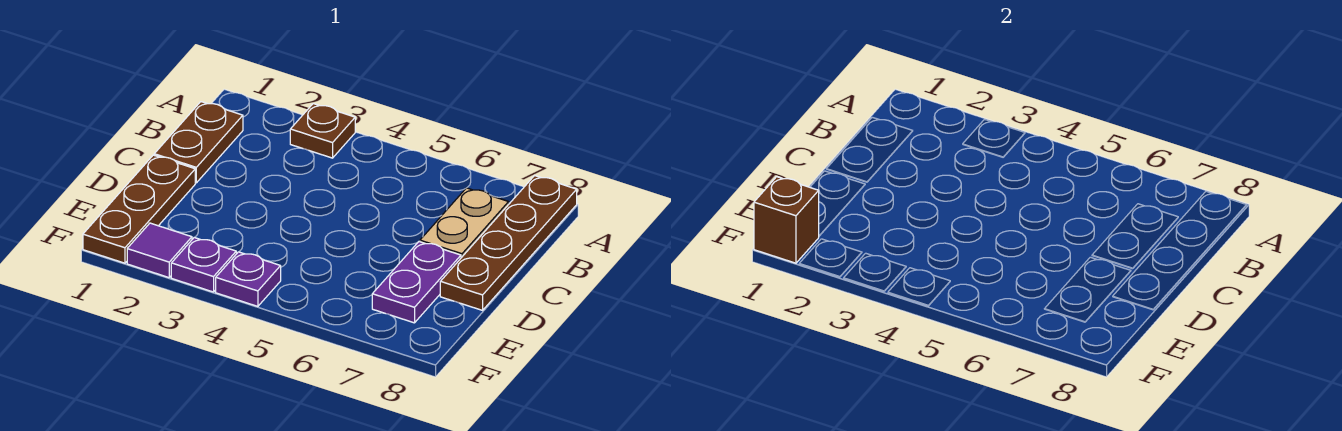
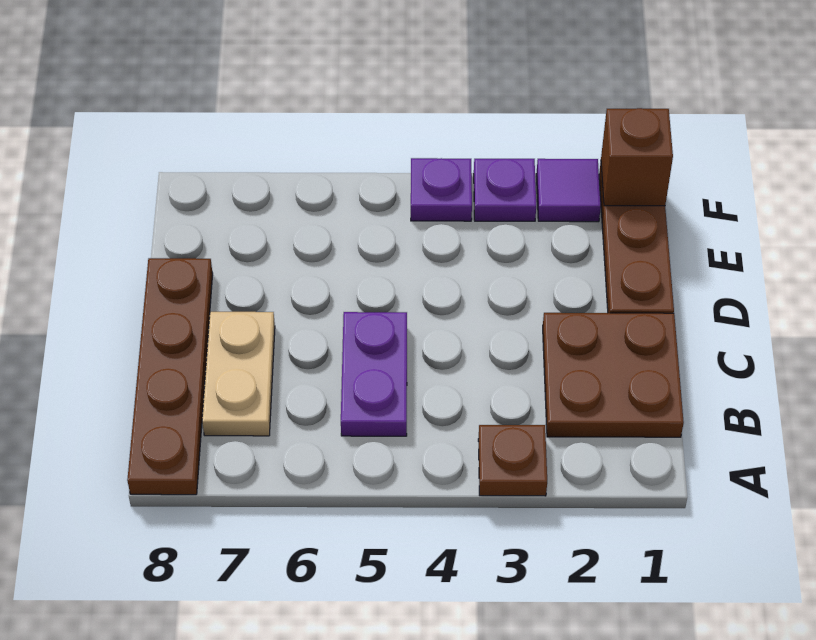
brown 1x2 plate [154,102,243,183] -> brown 2x2 plate [543,313,684,437]
purple 1x2 plate [372,242,461,323] -> purple 1x2 plate moved to [341,312,407,436]

